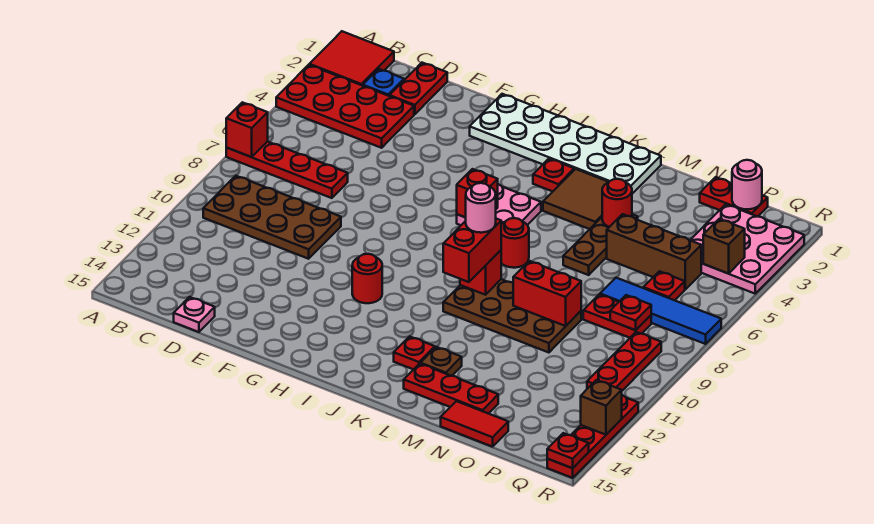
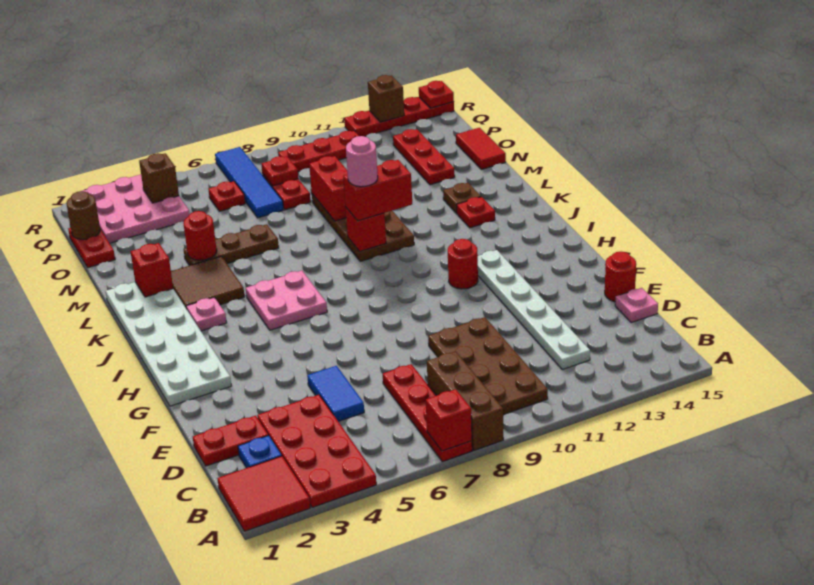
none -> white 1x6 plate [478,250,590,369]
none -> blue 1x2 tile [307,366,364,421]
red 1x1 brick [457,169,498,217] -> red 1x1 brick moved to [131,243,173,297]
red 1x1 plate [533,159,574,191] -> pink 1x1 plate [186,297,227,331]
red 1x1 round brick [501,218,529,268] -> red 1x1 round brick moved to [605,252,636,302]
red 1x3 plate [404,364,498,414] -> red 1x3 plate moved to [393,129,455,185]
brown 1x3 brick [607,214,701,289] -> brown 1x3 brick moved to [427,351,503,450]
pink 1x1 round brick [732,160,762,209] -> brown 1x1 round brick [66,191,100,239]

